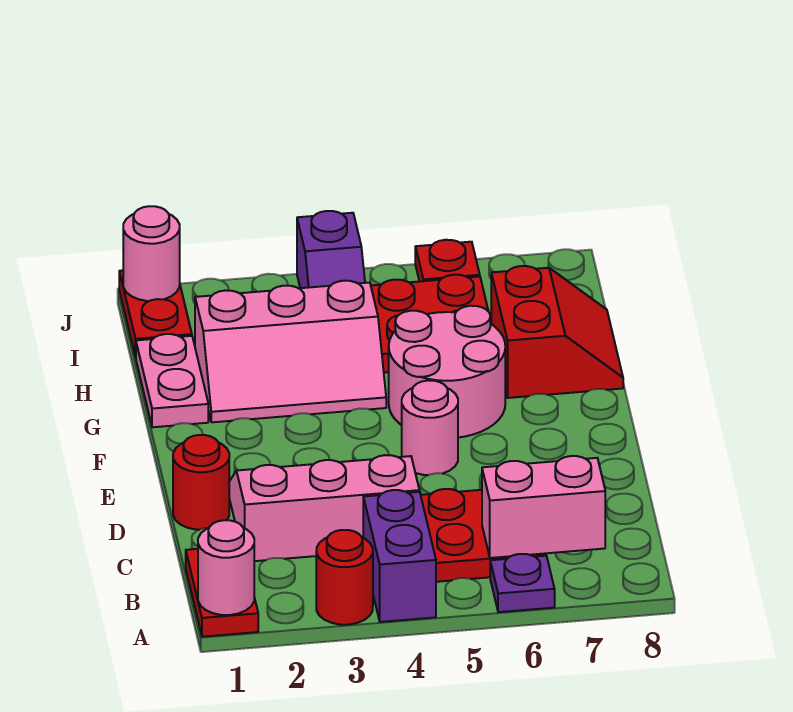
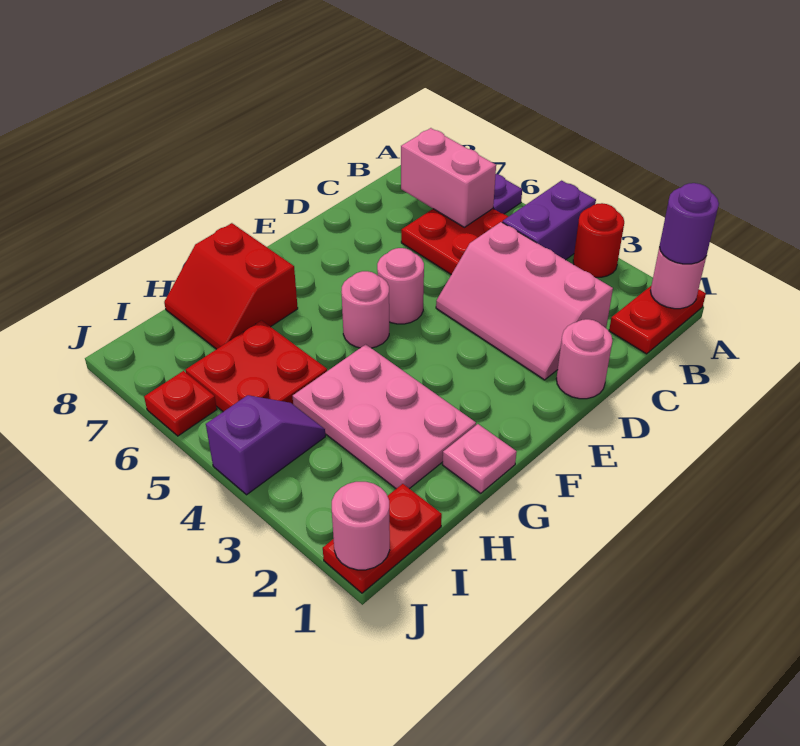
none -> purple 1x1 round brick [659,183,719,264]
red 1x1 round brick [173,435,229,530] -> pink 1x1 round brick [556,319,612,399]
pink 2x2 round brick [389,306,505,437] -> pink 1x1 round brick [341,271,389,348]
pink 1x2 plate [136,334,208,427] -> pink 1x1 plate [442,424,517,493]
pink 2x3 slope [195,281,386,422] -> pink 2x3 plate [292,344,476,489]
red 2x2 slope [491,266,623,398] -> red 2x2 slope turned to [164,223,298,349]

